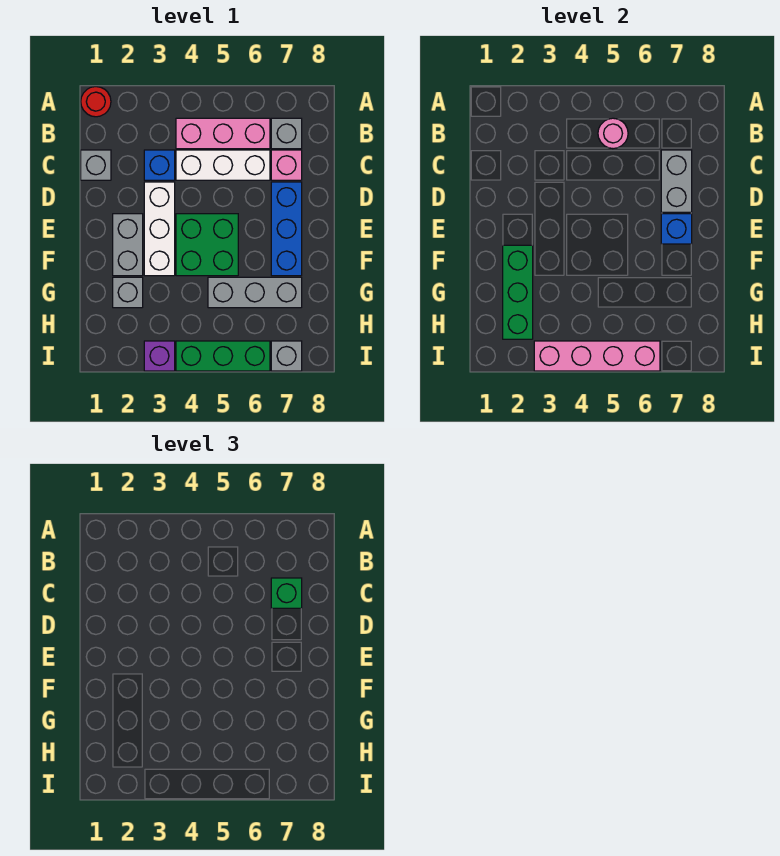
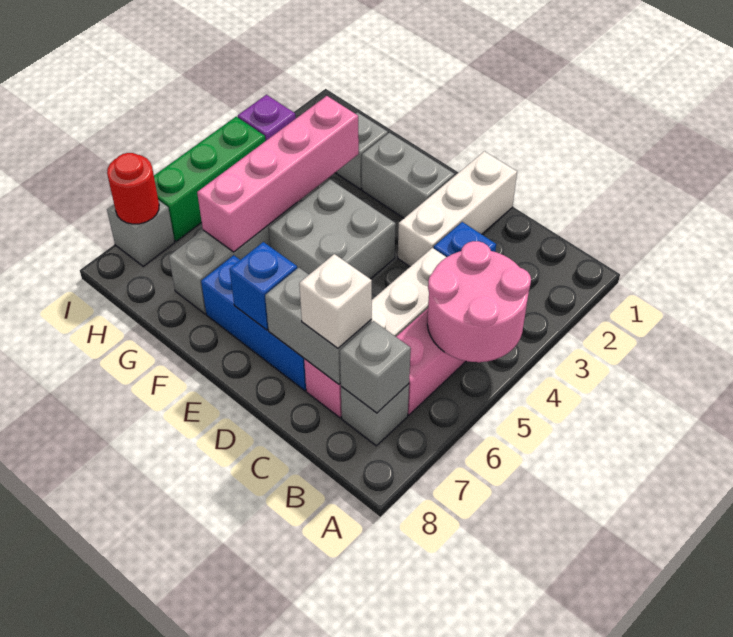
red 1x1 round brick [81,87,111,117] -> red 1x1 round brick moved to [107,153,159,224]
pink 1x1 round brick [598,118,628,149] -> pink 2x2 round brick [427,241,531,362]
grey 1x1 brick [81,150,111,180] -> grey 1x1 brick moved to [340,321,411,413]
green 1x1 brick [271,578,302,608] -> white 1x1 brick [299,254,372,348]
white 1x3 brick [144,182,175,276] -> white 1x3 brick turned to [398,151,517,267]
green 2x2 brick [176,214,238,276] -> grey 2x2 brick [268,180,396,279]
green 1x3 brick [503,245,533,339] -> none
pink 1x4 brick [534,341,660,371] -> pink 1x4 brick moved to [197,96,359,252]

